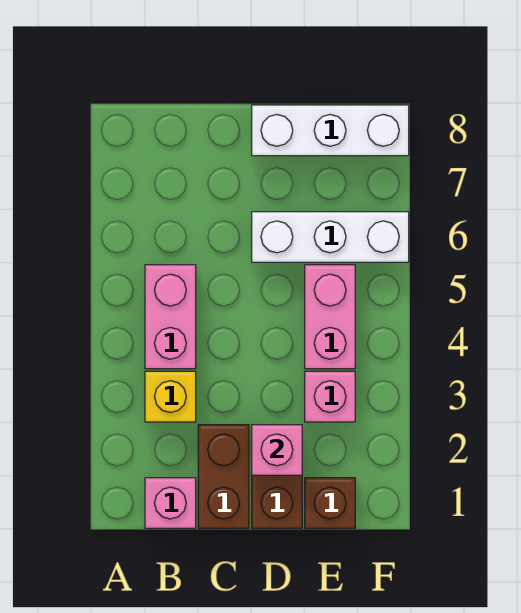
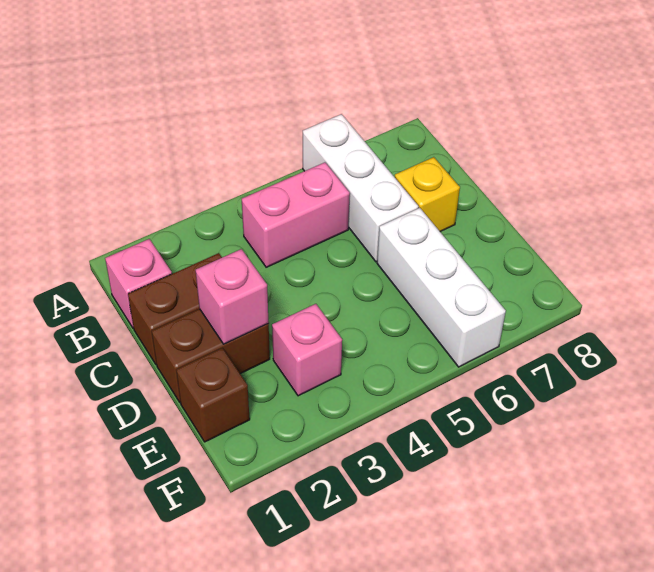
yellow 1x1 brick [145,371,196,422] -> yellow 1x1 brick moved to [395,157,460,232]
white 1x3 brick [252,105,409,156] -> white 1x3 brick moved to [303,114,419,262]
pink 1x2 brick [305,265,355,369] -> none

